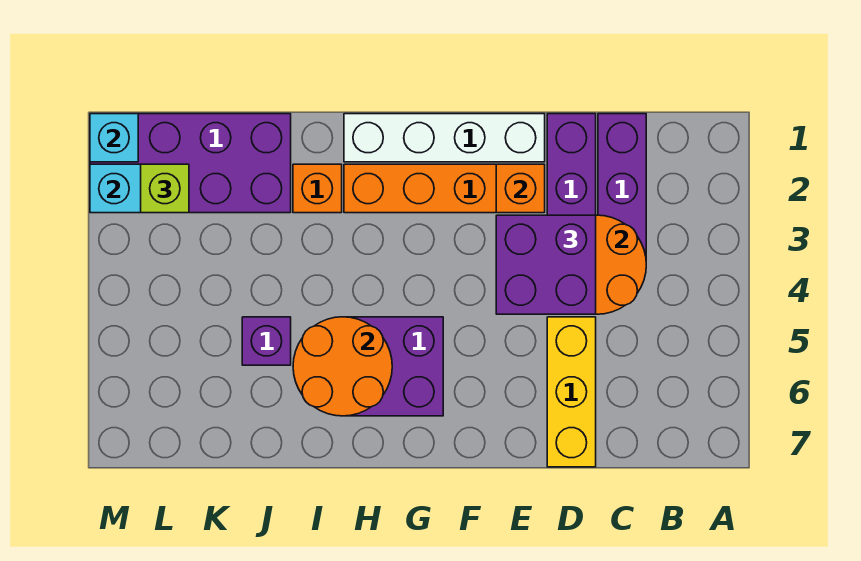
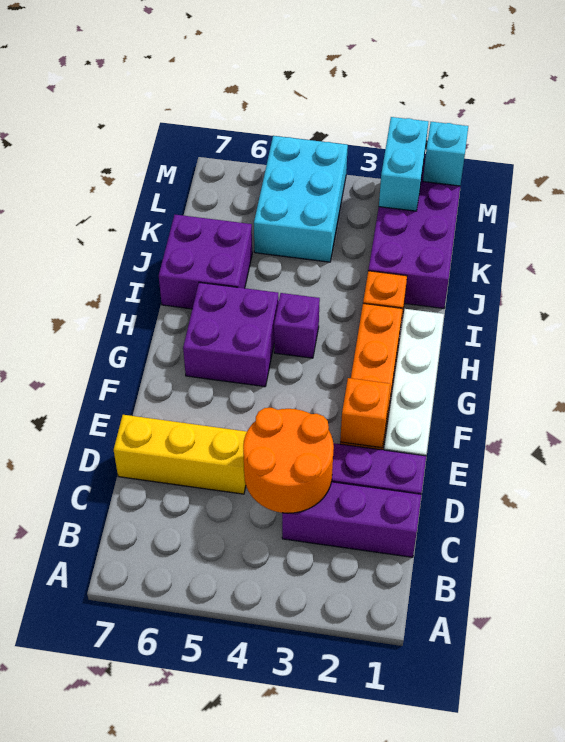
purple 2x2 brick [496,215,596,314] -> purple 2x2 brick moved to [159,215,252,309]
orange 2x2 round brick [293,317,392,416] -> none
purple 1x1 brick [242,317,291,365] -> purple 1x1 brick moved to [274,293,320,358]
none -> cyan 2x3 brick [254,136,348,262]
lime 1x1 brick [141,164,189,213] -> none

